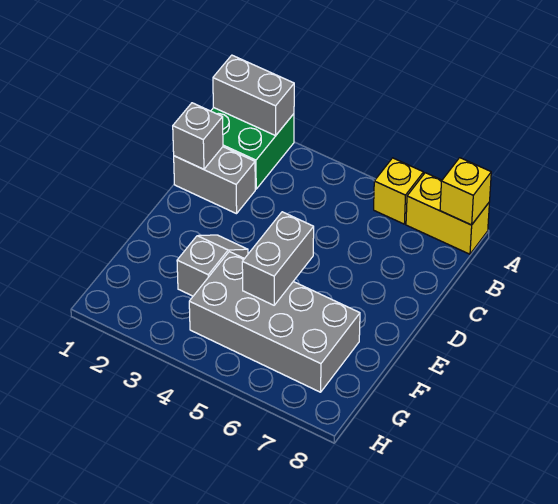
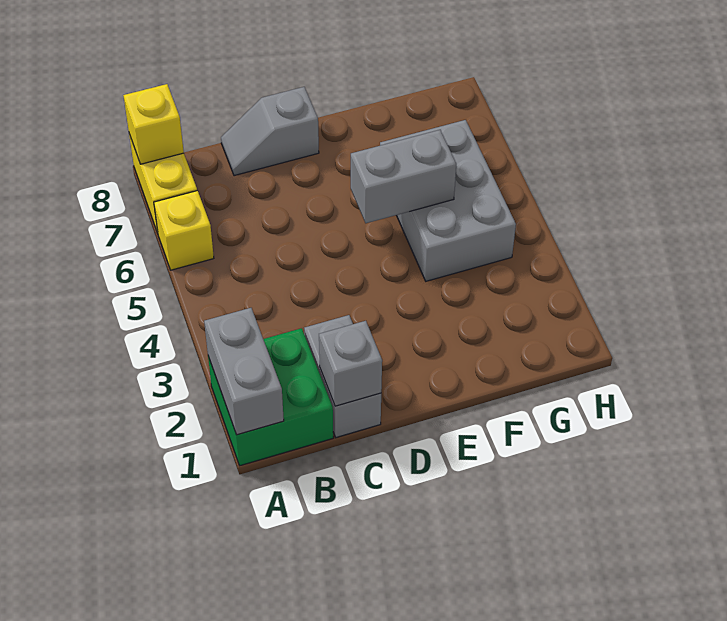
grey 1x2 slope [177,235,248,296] -> grey 1x2 slope moved to [221,87,319,176]
grey 2x4 brick [189,252,360,392] -> grey 2x3 brick [380,120,516,281]

